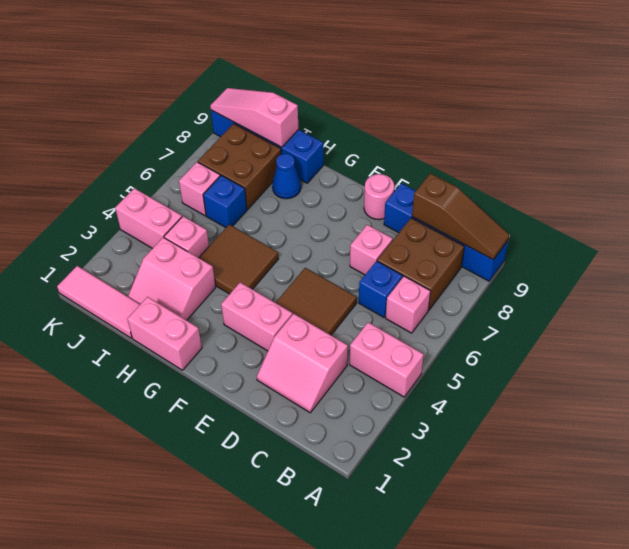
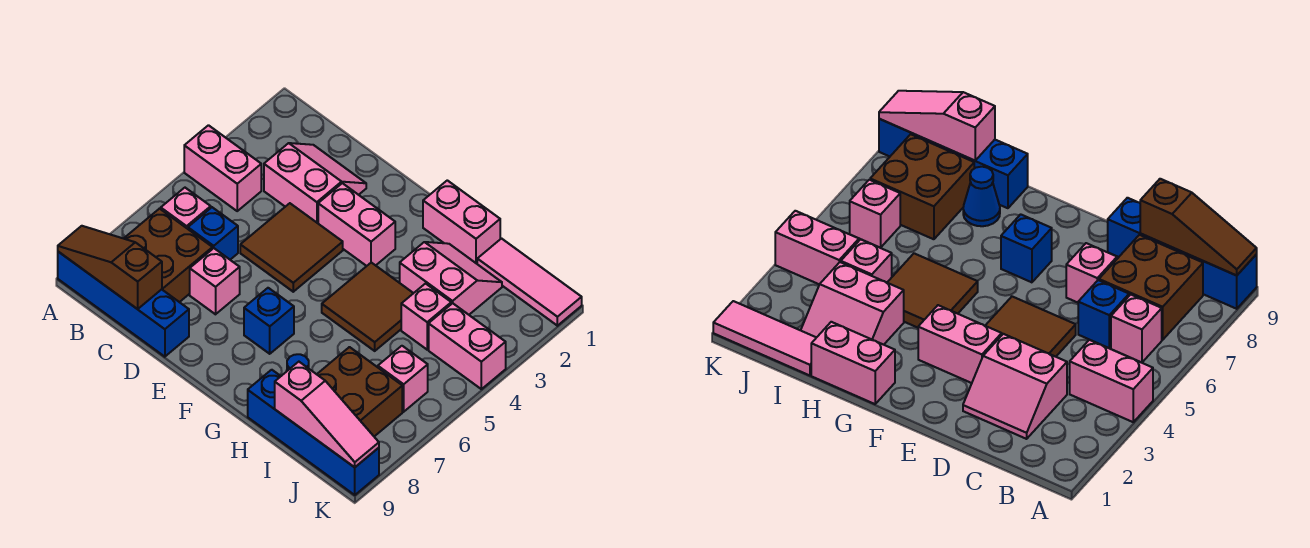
pink 1x1 round brick [364,174,394,220] -> none
blue 1x1 brick [203,175,247,228] -> blue 1x1 brick moved to [244,288,294,354]

